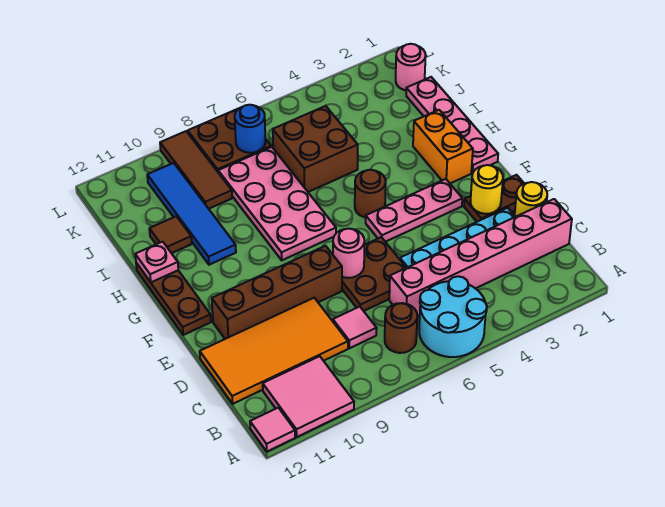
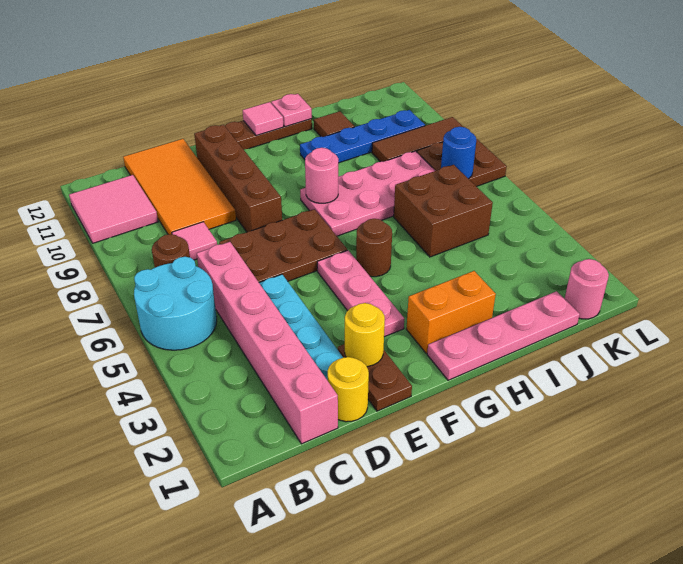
pink 1x1 tile [250,408,295,452] -> pink 1x1 tile moved to [243,102,283,136]
brown 2x2 plate [342,237,406,311] -> brown 2x3 plate [219,209,347,282]
pink 1x1 round brick [333,229,364,278] -> pink 1x1 round brick moved to [305,148,338,203]
blue 1x4 tile [147,163,236,265] -> blue 1x4 plate [300,110,425,163]

